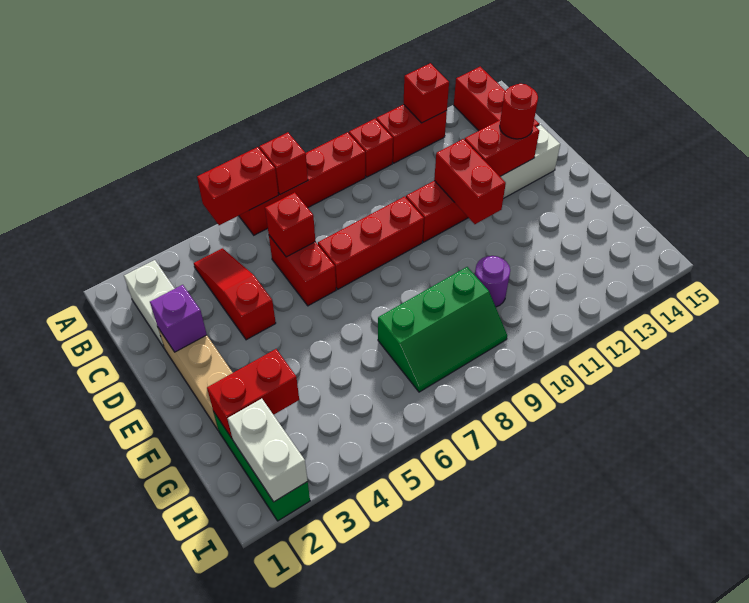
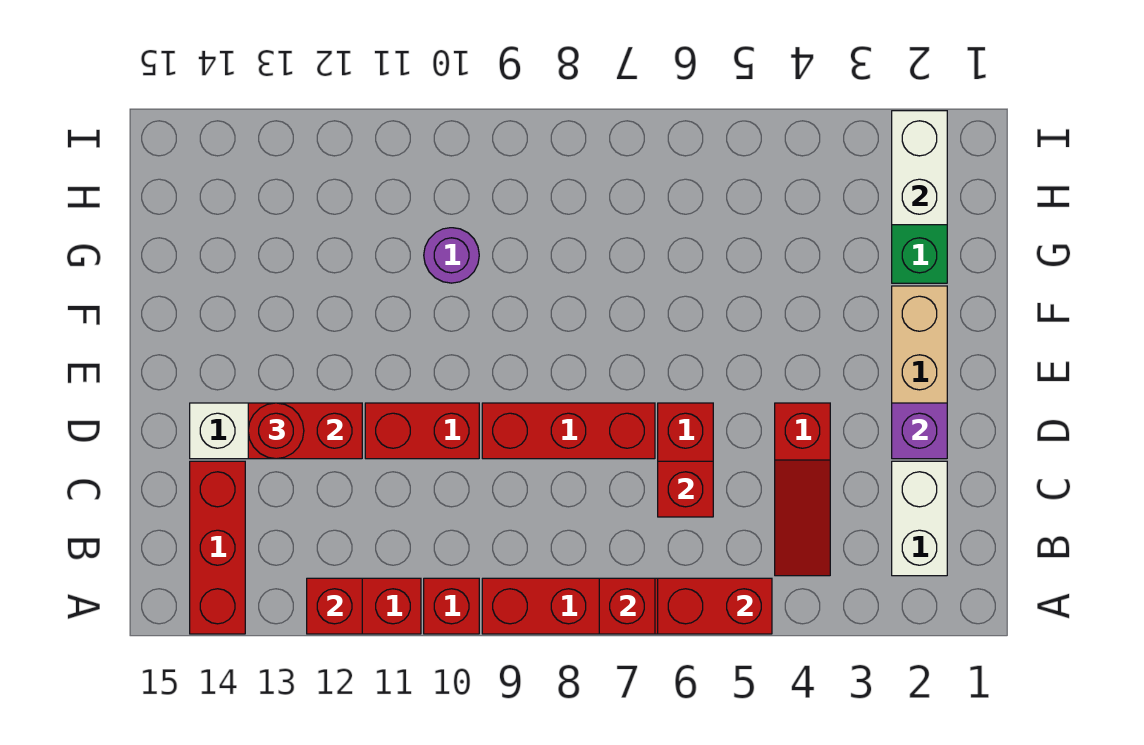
red 1x2 brick [434,139,506,224] -> none
red 1x2 brick [207,349,299,438] -> none
green 2x3 slope [378,267,507,392] -> none

